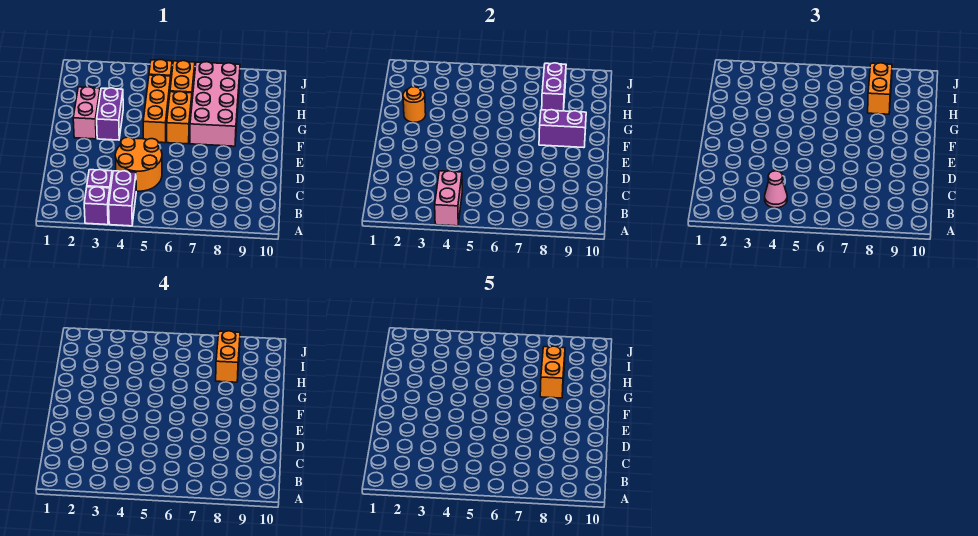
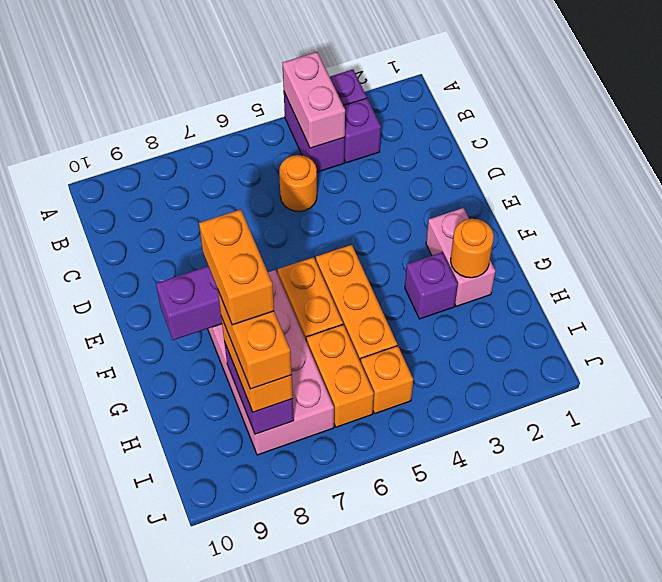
pink 1x1 cone [765,171,787,208] -> none
orange 2x2 round brick [115,137,162,191] -> orange 1x1 round brick [279,155,317,212]
purple 1x2 brick [97,88,123,140] -> purple 1x1 brick [405,252,458,319]

